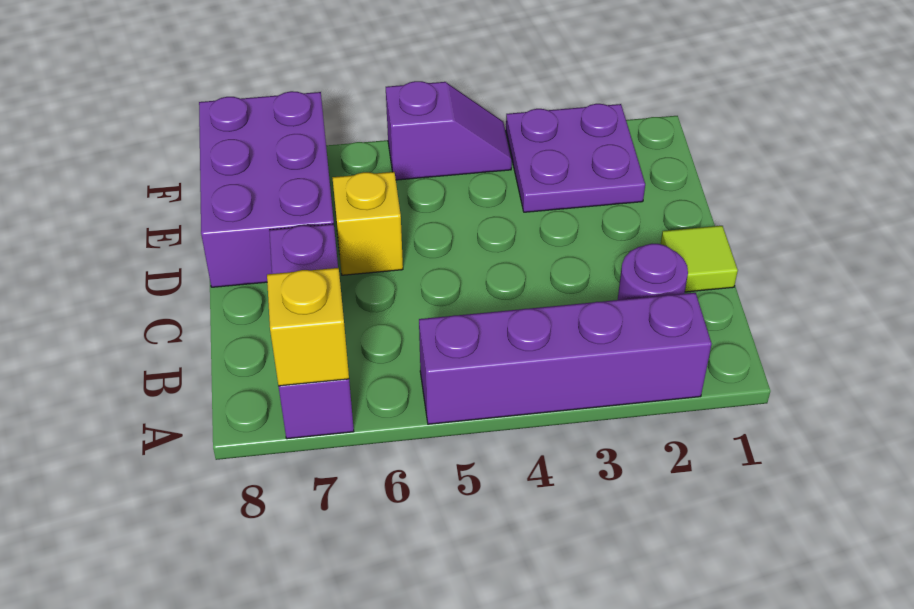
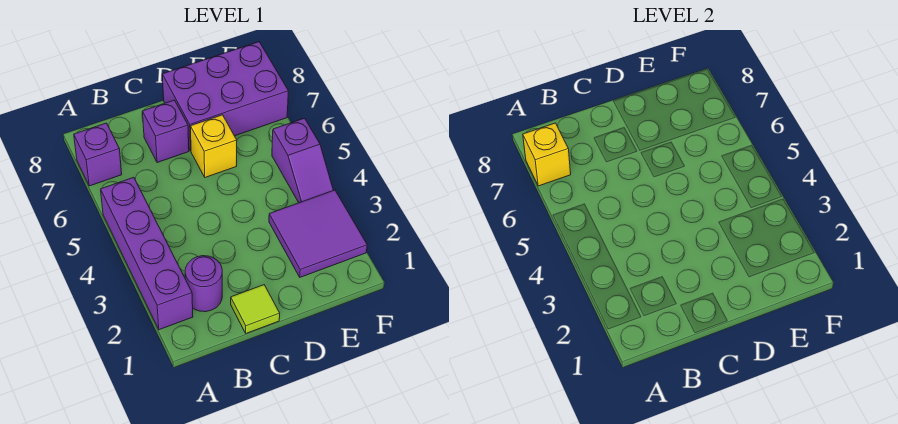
purple 2x2 plate [506,104,645,212] -> purple 2x2 tile [269,190,367,277]

